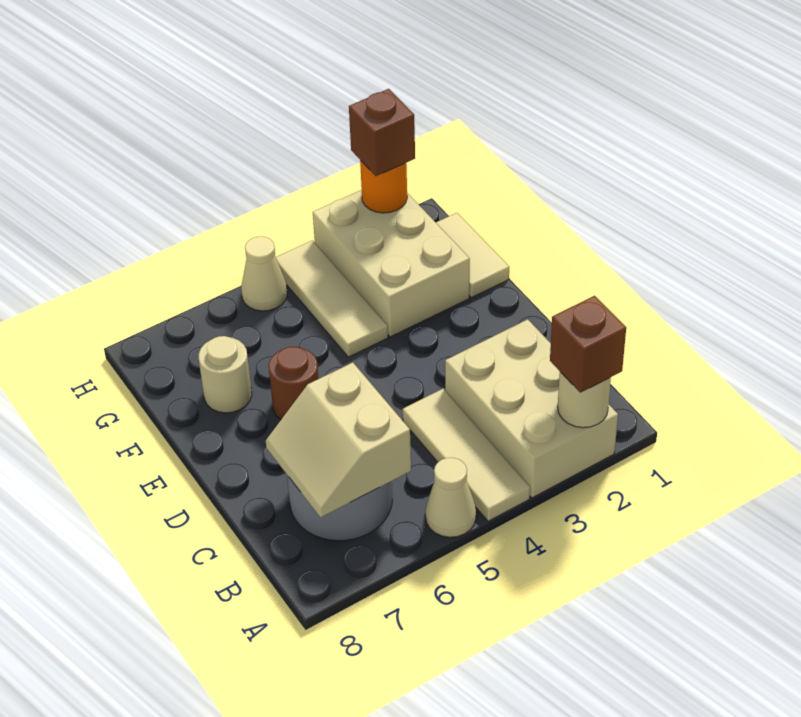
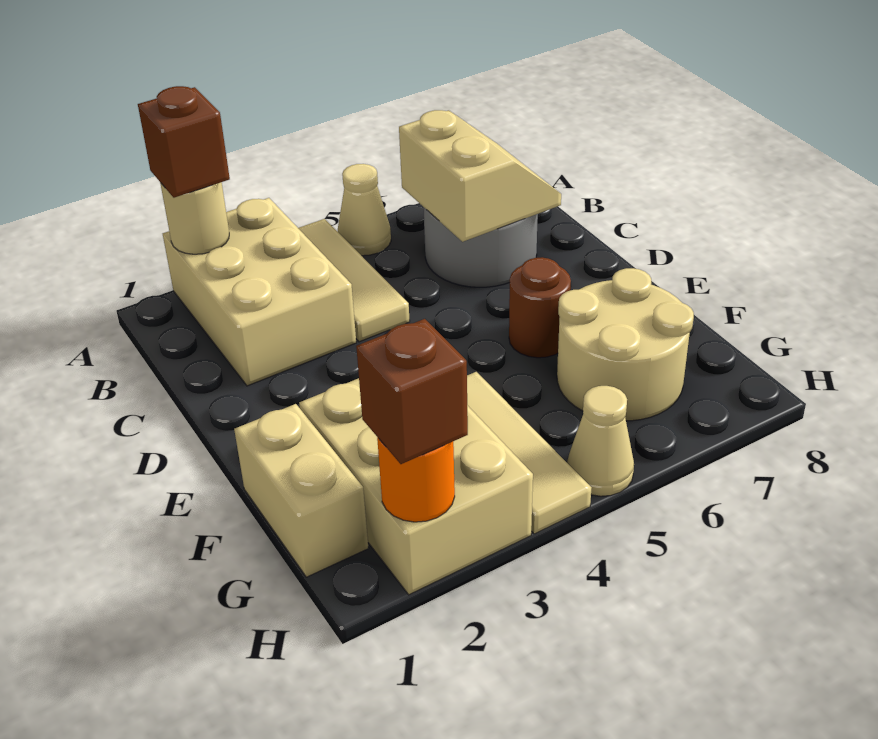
tan 1x2 tile [436,213,509,298] -> tan 1x2 brick [234,404,368,577]
tan 1x1 round brick [199,336,252,413] -> tan 2x2 round brick [557,268,694,421]

